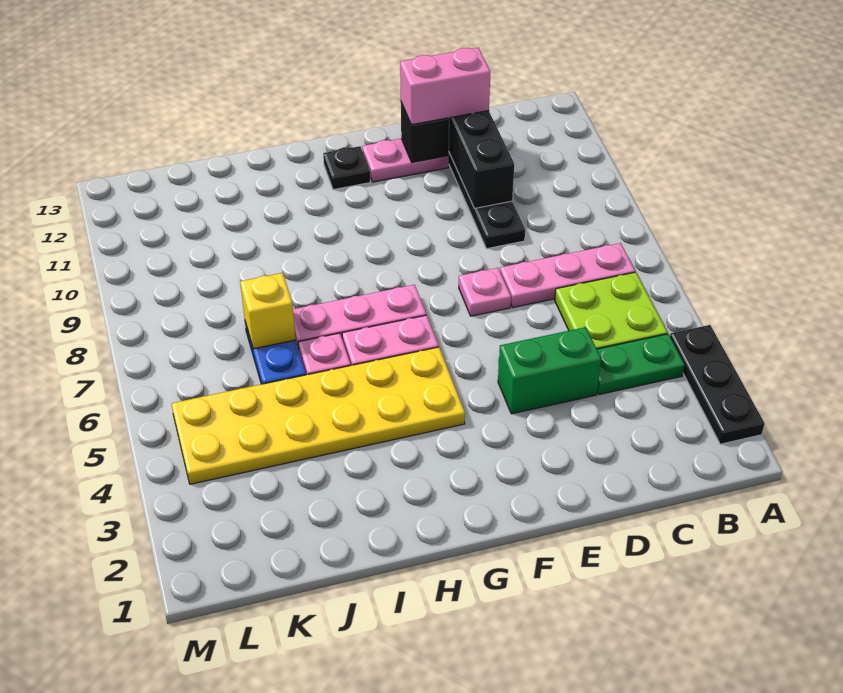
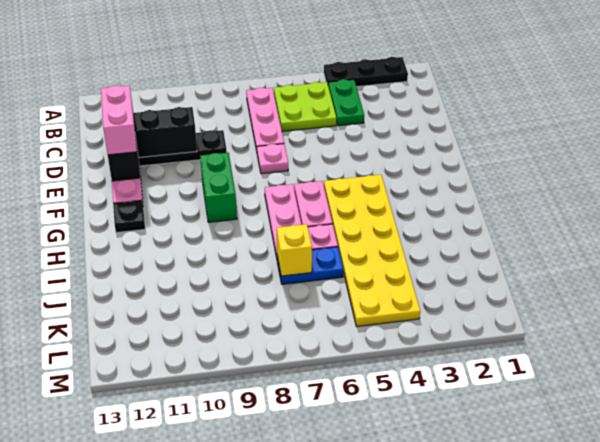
green 1x2 brick [498,327,601,414] -> green 1x2 brick moved to [200,153,237,222]

